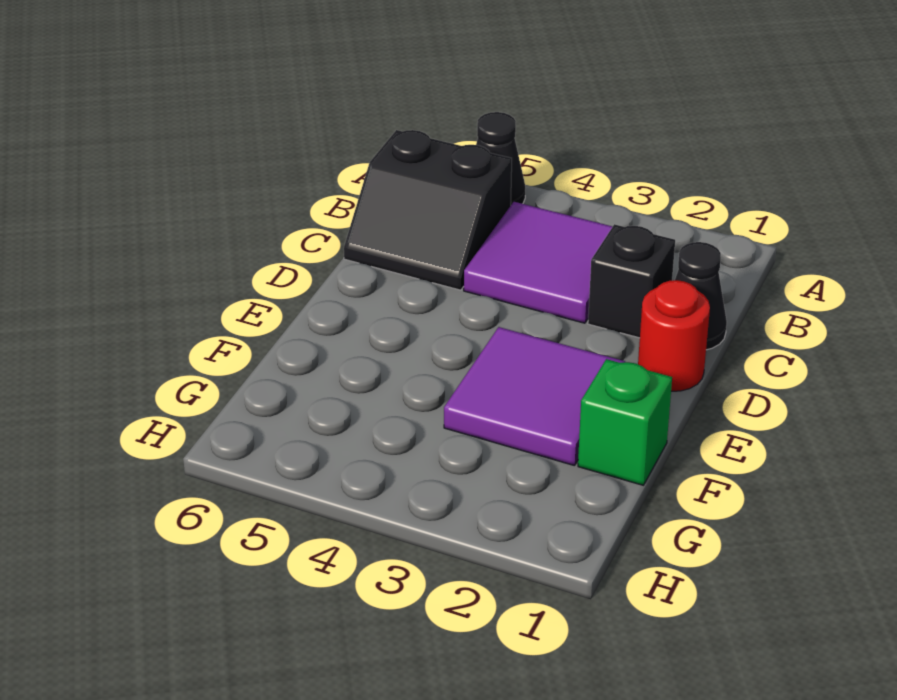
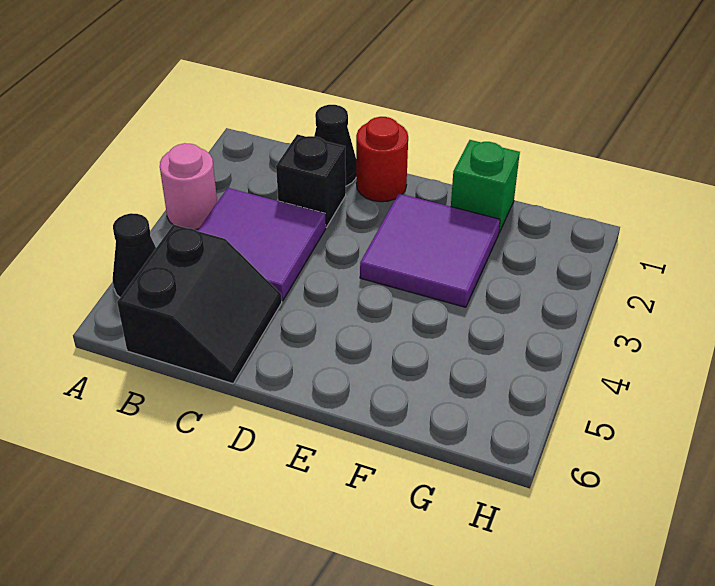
none -> pink 1x1 round brick [160,143,217,230]

